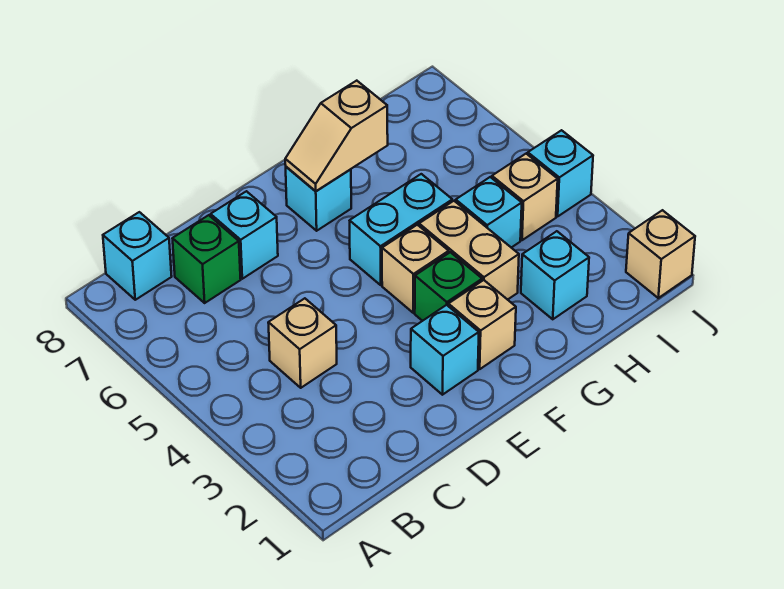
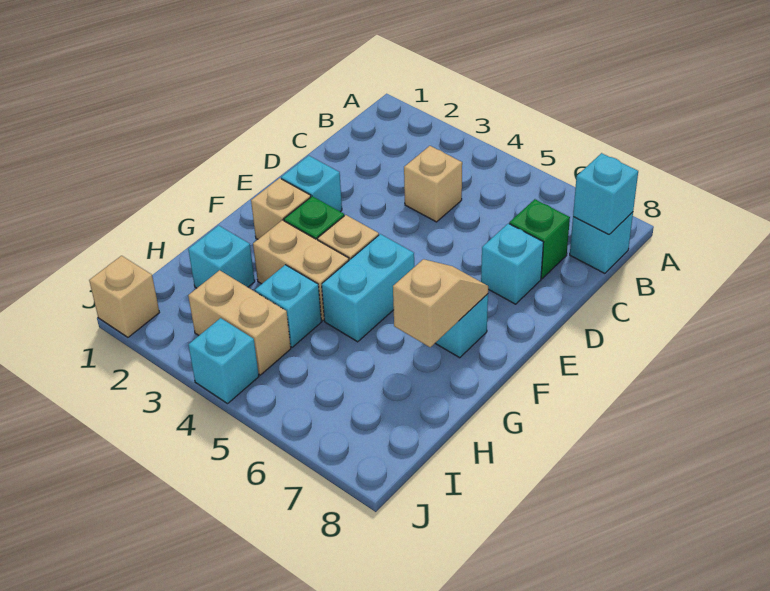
none -> cyan 1x1 brick [573,153,638,234]
tan 1x1 brick [492,154,558,240] -> tan 1x2 brick [188,270,291,375]

